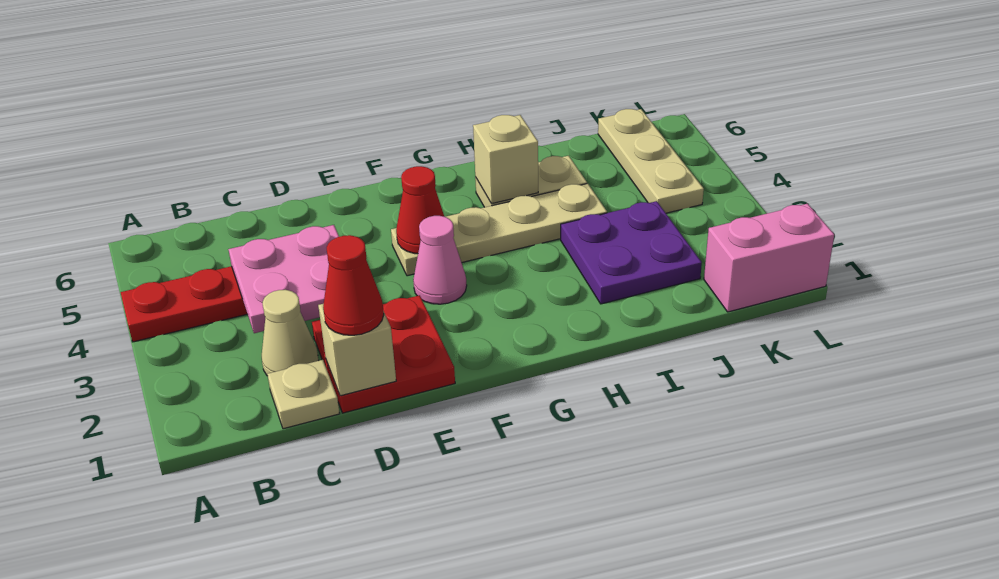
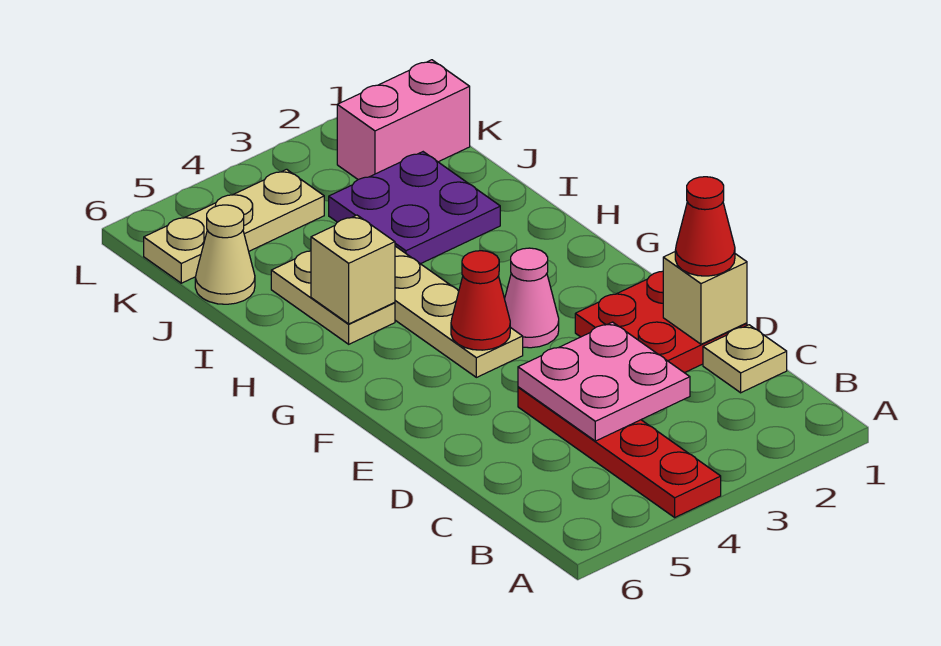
tan 1x1 cone [262,290,319,376] -> tan 1x1 cone moved to [195,205,255,304]
pink 1x2 brick [704,204,834,312] -> pink 1x2 brick turned to [337,60,470,179]

